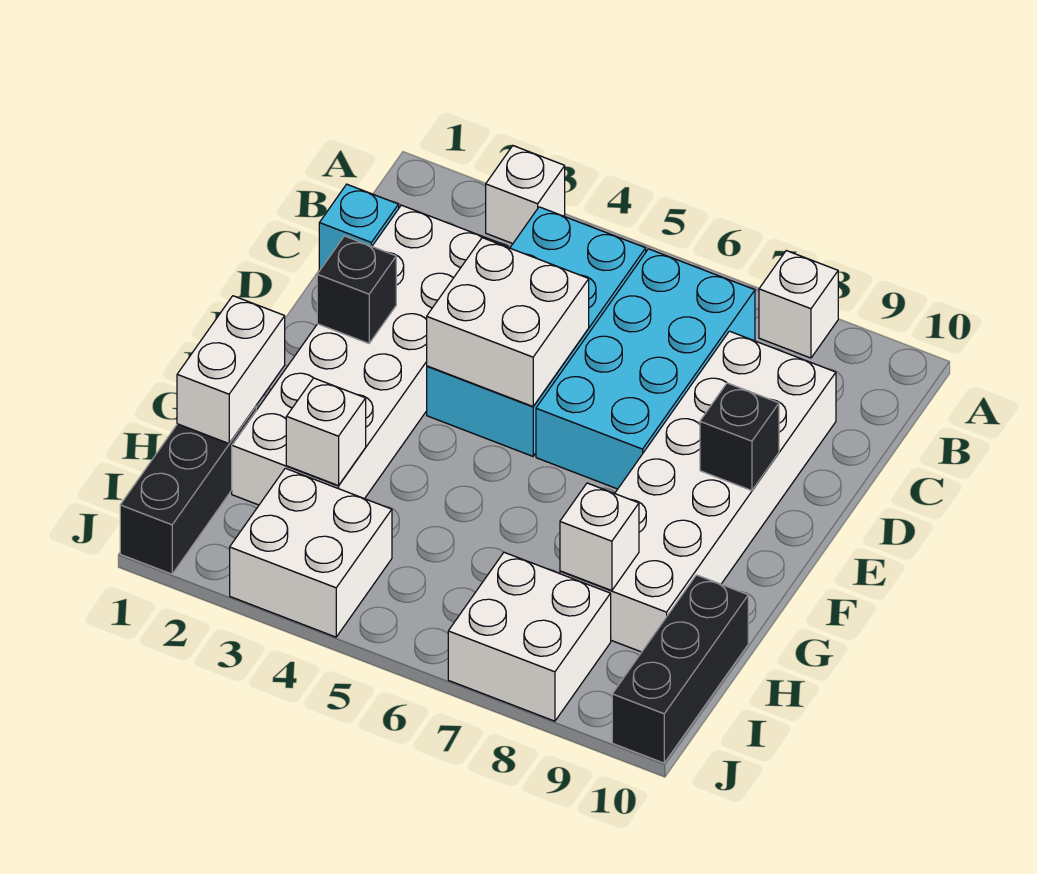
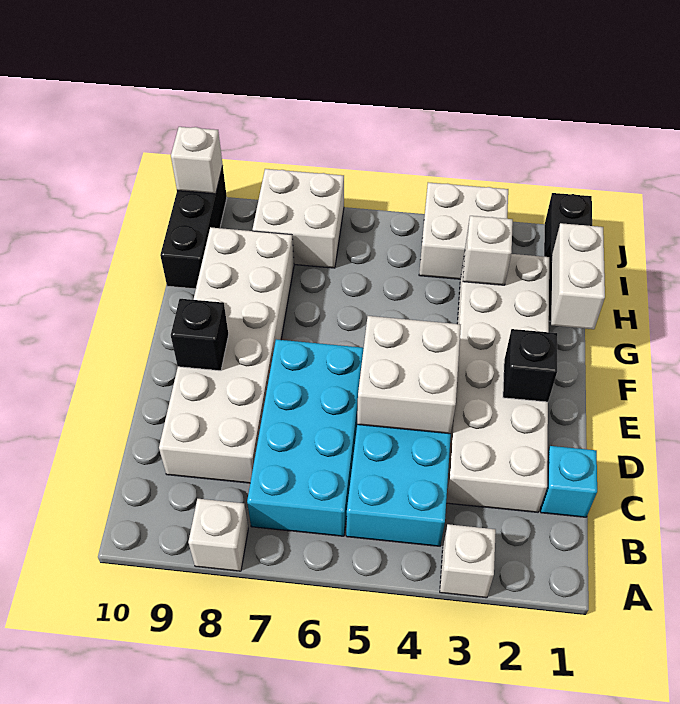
white 1x1 brick [560,483,639,591] -> white 1x1 brick moved to [171,127,223,194]

